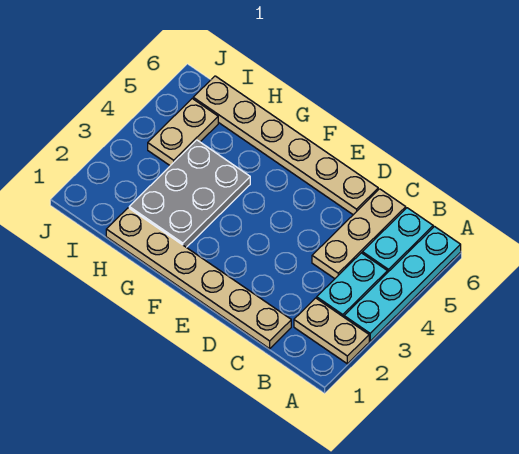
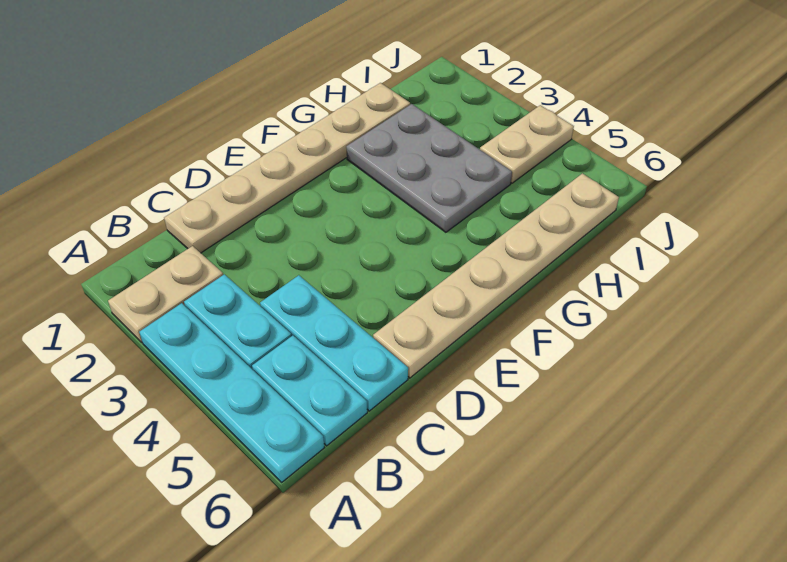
tan 1x3 plate [312,189,406,279] -> cyan 1x3 plate [260,275,408,411]
tan 1x2 plate [148,99,218,166] -> tan 1x2 plate turned to [480,105,574,183]

